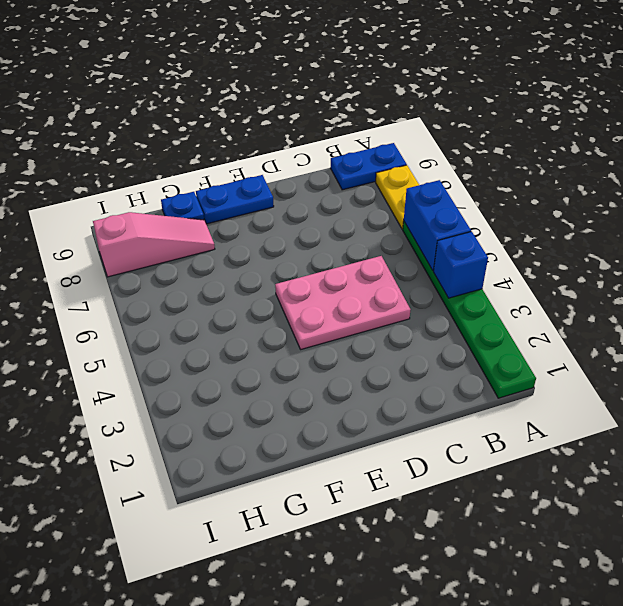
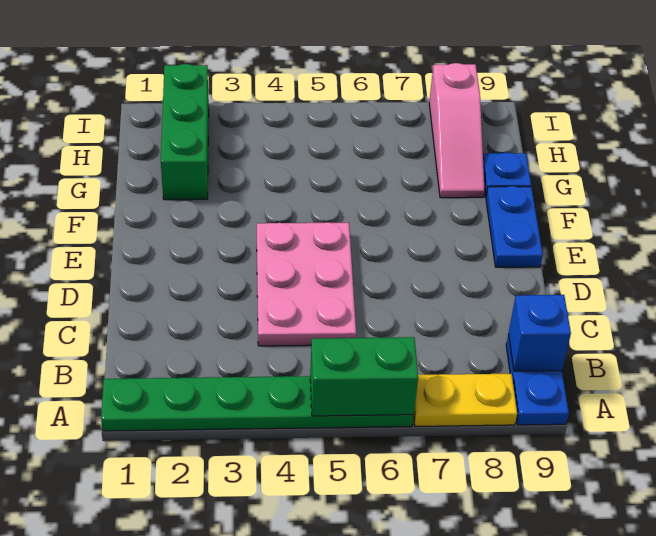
blue 1x1 brick [433,232,488,298] -> blue 1x1 brick moved to [509,295,571,371]
blue 1x2 brick [404,180,471,271] -> green 1x2 brick [310,337,418,416]
none -> green 1x3 brick [161,64,209,200]

